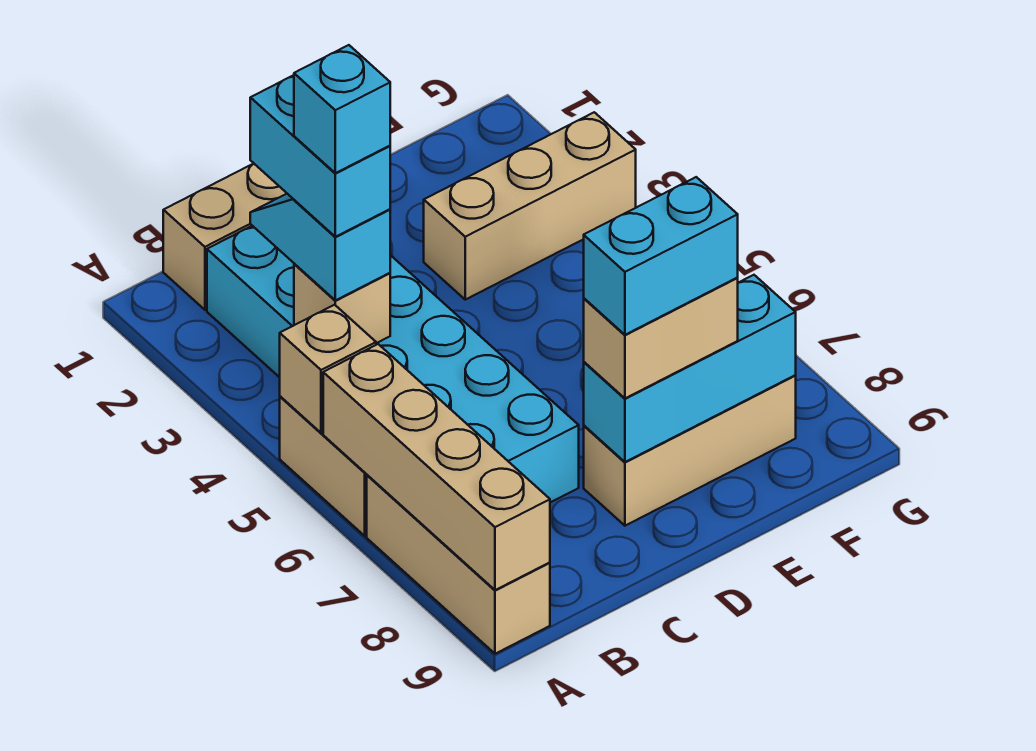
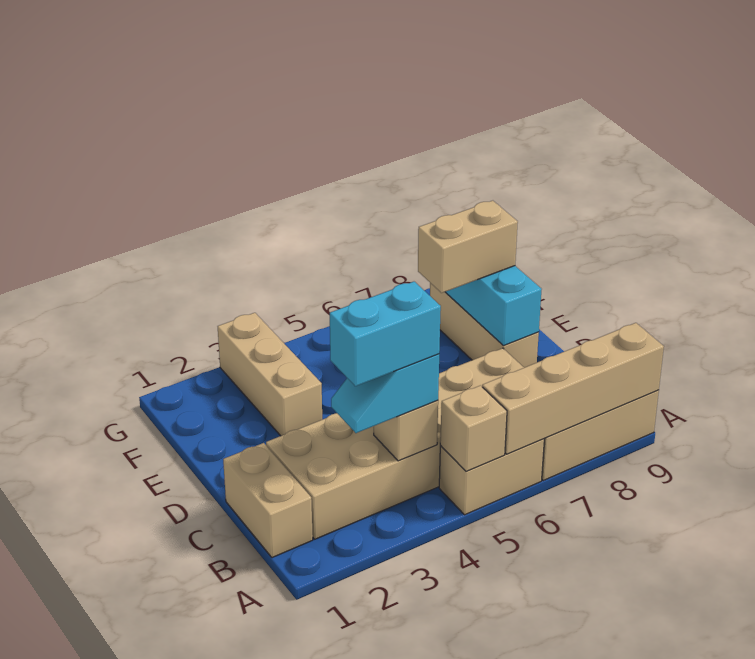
cyan 2x6 brick [207,226,579,502] -> tan 2x6 brick [266,348,524,539]
cyan 1x1 brick [294,45,390,173] -> none
tan 1x2 brick [584,278,738,398] -> tan 1x2 brick turned to [418,201,518,293]
cyan 1x2 brick [584,177,738,335] -> none

